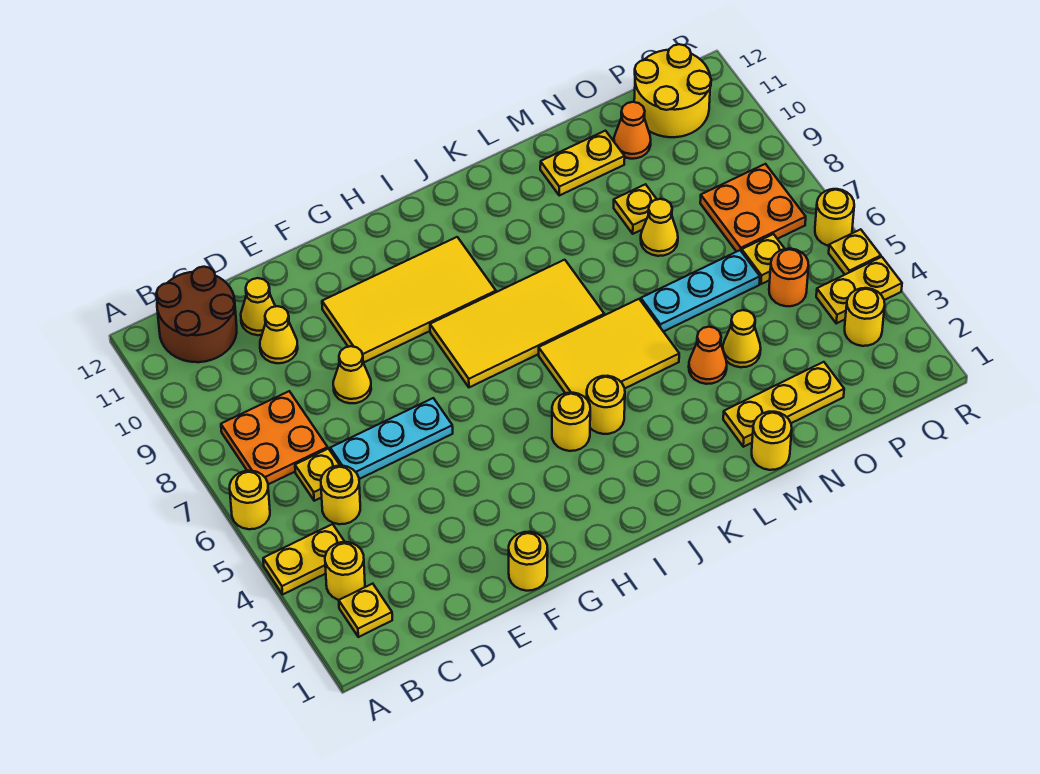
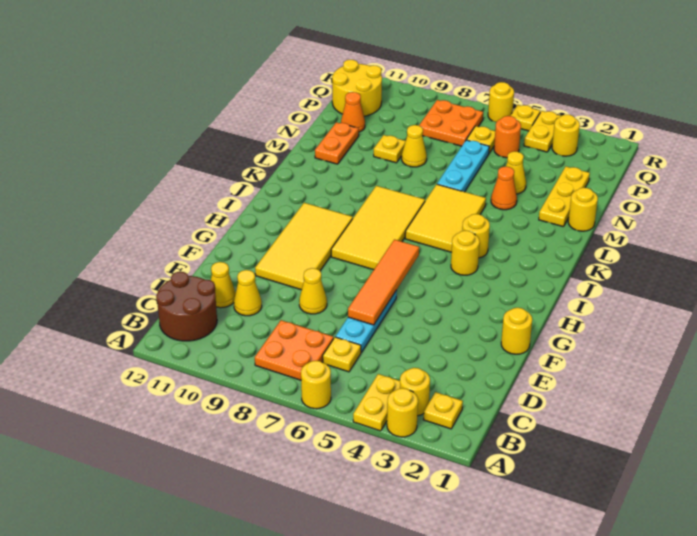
yellow 1x1 round brick [321,466,360,524] -> yellow 1x1 round brick moved to [387,388,418,437]
none -> orange 1x4 tile [348,240,419,325]
yellow 1x2 plate [540,131,625,195] -> orange 1x2 plate [315,122,359,164]

